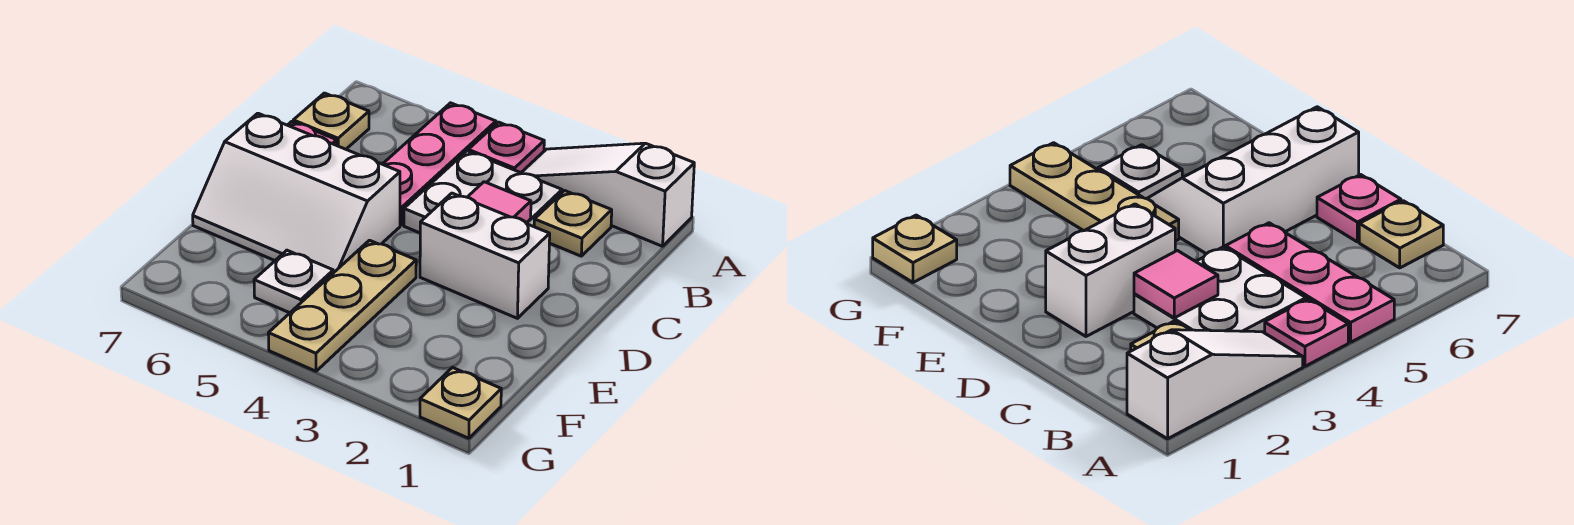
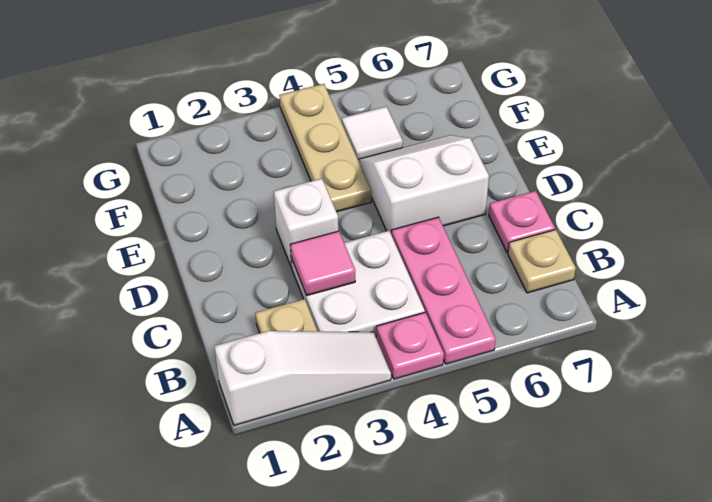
white 1x2 brick [420,193,550,318] -> white 1x1 brick [274,178,338,267]
white 2x3 slope [193,113,400,273] -> white 2x2 slope [358,135,489,235]
white 1x1 plate [254,250,333,313] -> white 1x1 tile [342,107,403,159]
tan 1x1 plate [420,368,501,438] -> none

